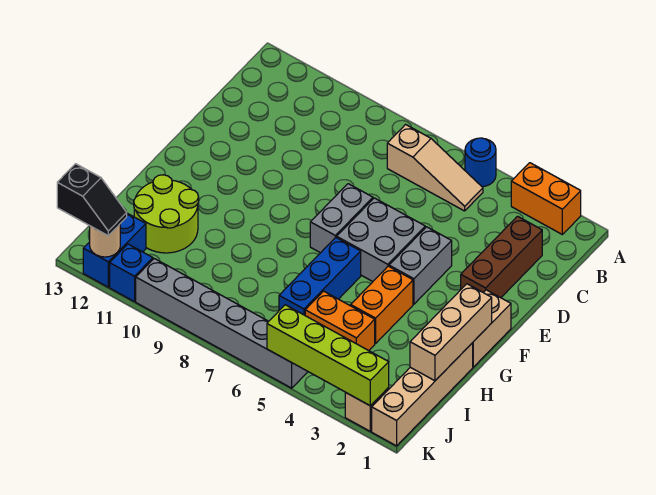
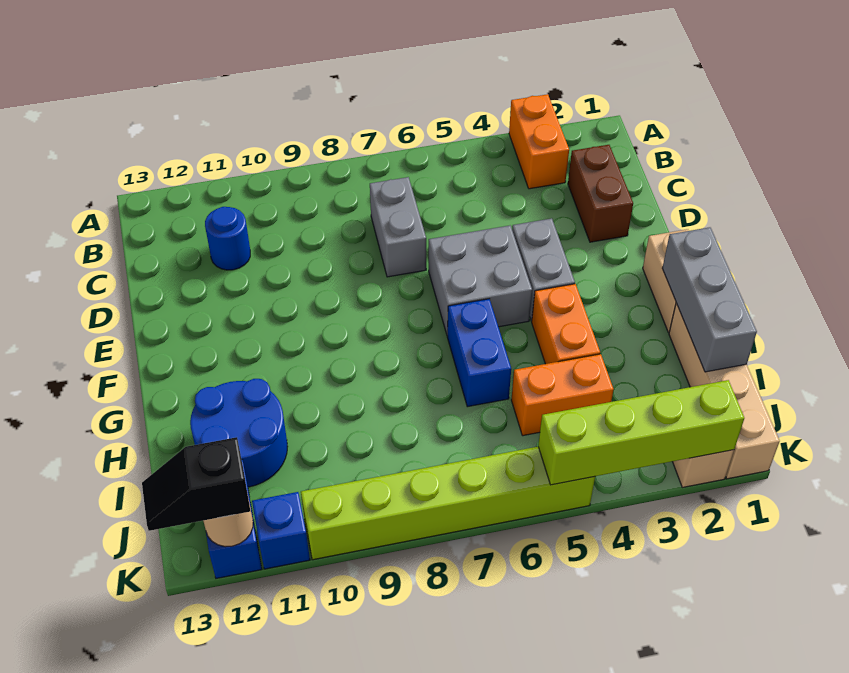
orange 1x2 brick [511,163,581,234] -> orange 1x2 brick turned to [509,94,569,189]
blue 1x1 round brick [465,138,496,187] -> blue 1x1 round brick moved to [205,207,250,270]
tan 1x3 slope [387,125,483,211] -> none
brown 1x3 brick [461,216,542,298] -> brown 1x2 brick [568,145,633,242]
grey 1x2 brick [310,184,373,253] -> grey 1x2 brick moved to [370,177,426,277]
tan 1x3 brick [410,284,492,381] -> grey 1x3 brick [662,227,757,372]
blue 1x3 brick [279,238,361,315] -> blue 1x2 brick [447,299,511,407]
lime 2x2 round brick [134,175,199,253] -> blue 2x2 round brick [190,379,288,487]
grey 1x6 brick [136,259,308,388] -> lime 1x6 brick [301,447,595,560]
black 1x2 slope [57,164,127,235] -> black 1x2 slope turned to [142,437,250,531]

